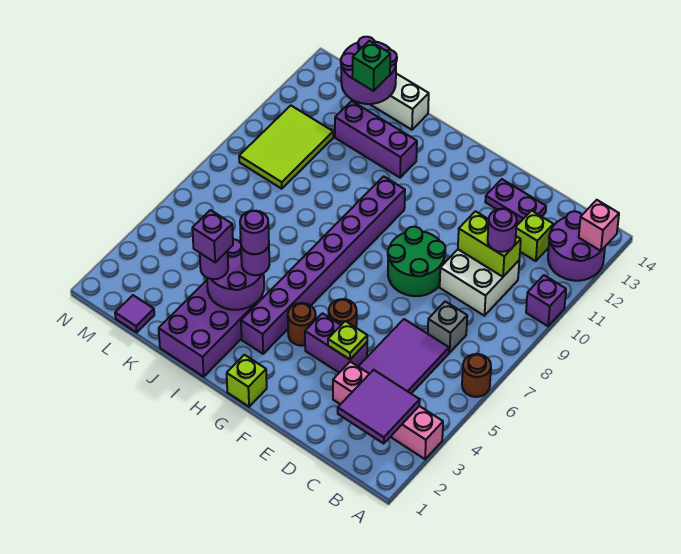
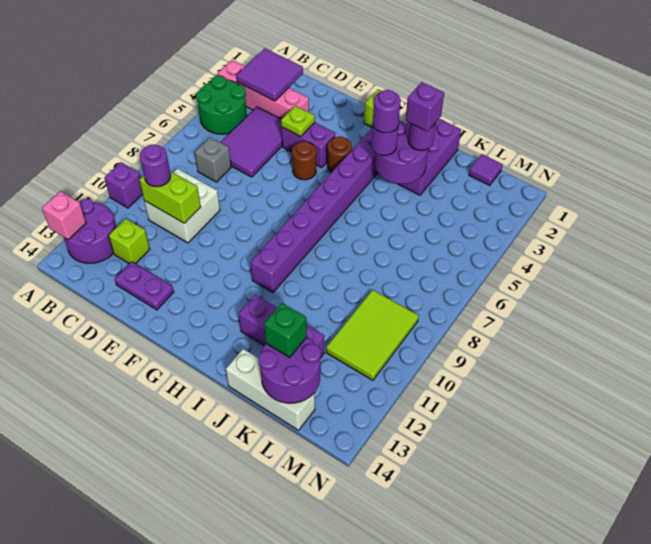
brown 1x1 round brick [462,354,491,397] -> none
green 2x2 round brick [388,227,445,296] -> green 2x2 round brick moved to [196,76,247,134]

